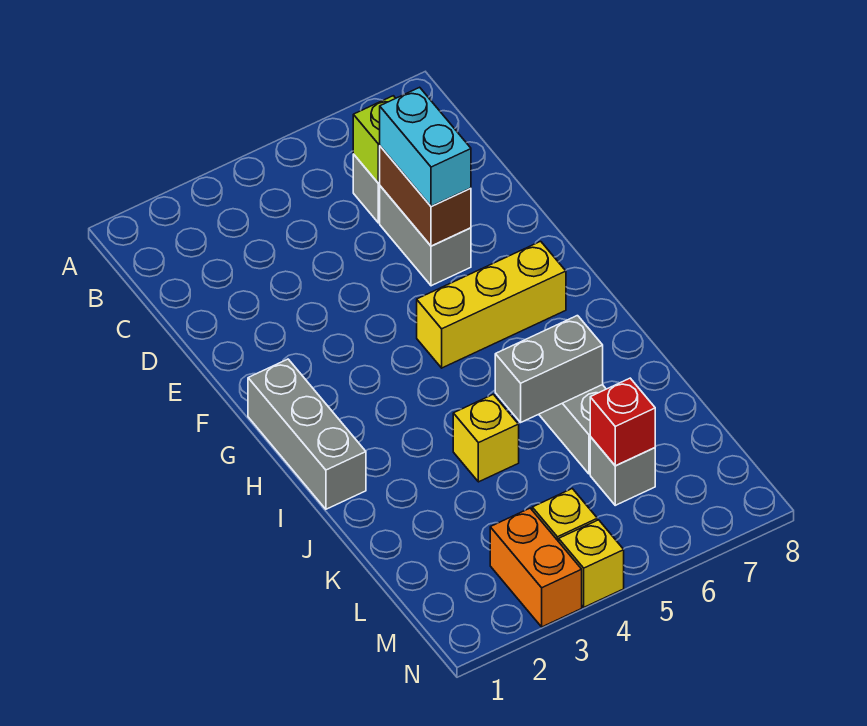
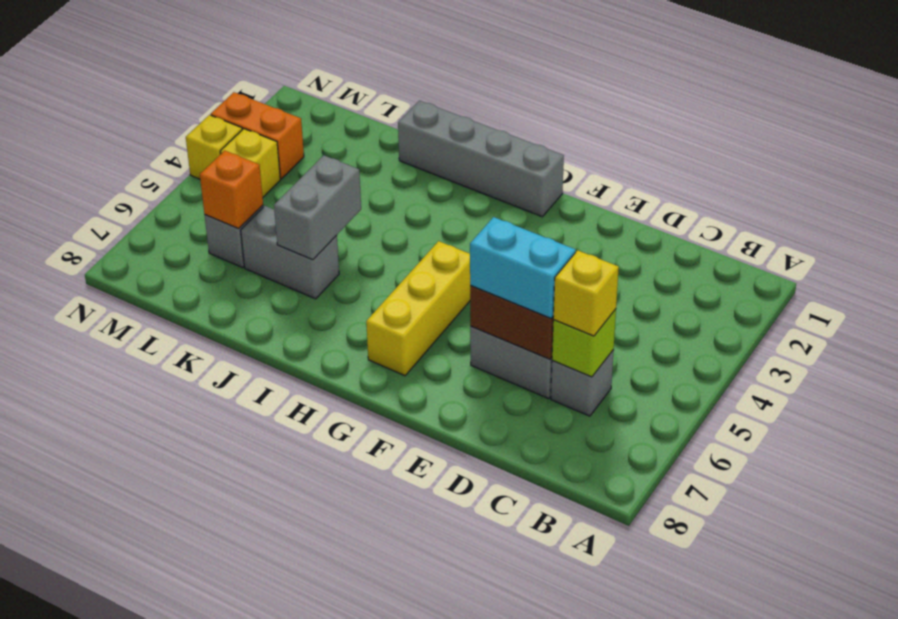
grey 1x3 brick [248,359,366,509] -> grey 1x4 brick [398,101,564,217]
yellow 1x1 brick [453,394,519,482] -> yellow 1x1 brick moved to [553,250,619,336]
red 1x1 brick [590,378,655,466] -> orange 1x1 brick [200,151,263,229]

